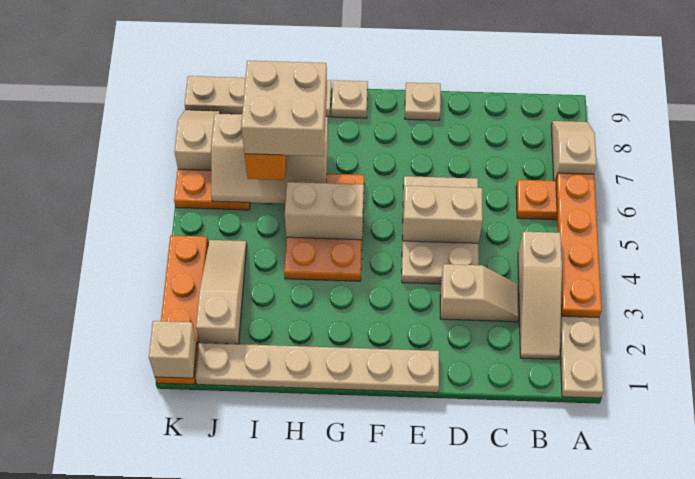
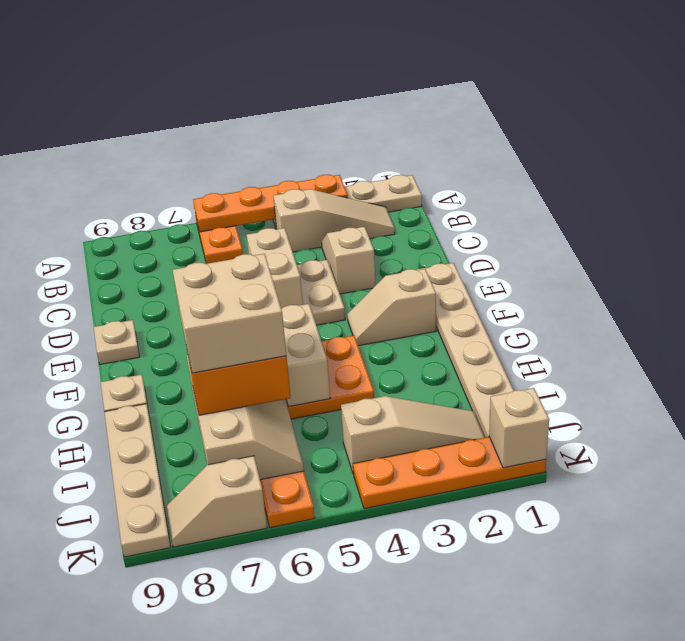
tan 1x2 slope [551,121,597,181] -> tan 1x2 slope moved to [347,269,436,346]
tan 1x3 slope [196,240,247,344] -> tan 1x3 slope turned to [341,396,485,474]

